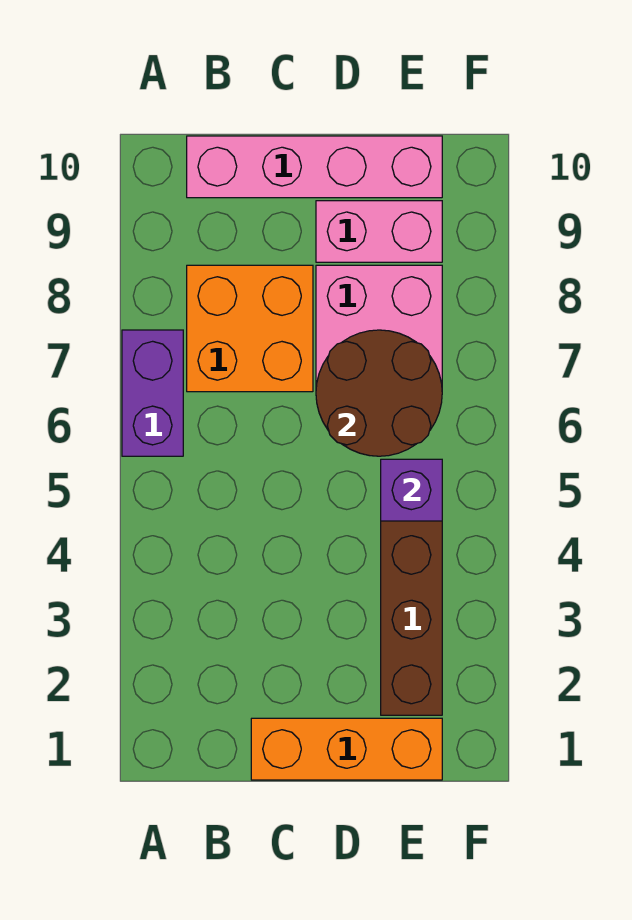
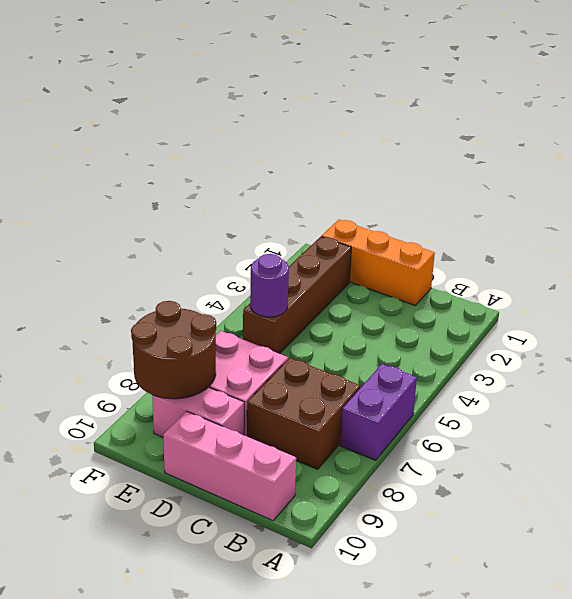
orange 2x2 brick [187,265,313,392] -> brown 2x2 brick [247,358,360,469]
pink 1x4 brick [187,136,442,198] -> pink 1x3 brick [163,411,296,521]
brown 2x2 round brick [316,330,442,456] -> brown 2x2 round brick moved to [131,301,216,399]
purple 1x1 brick [381,459,442,521] -> purple 1x1 round brick [250,254,289,317]

